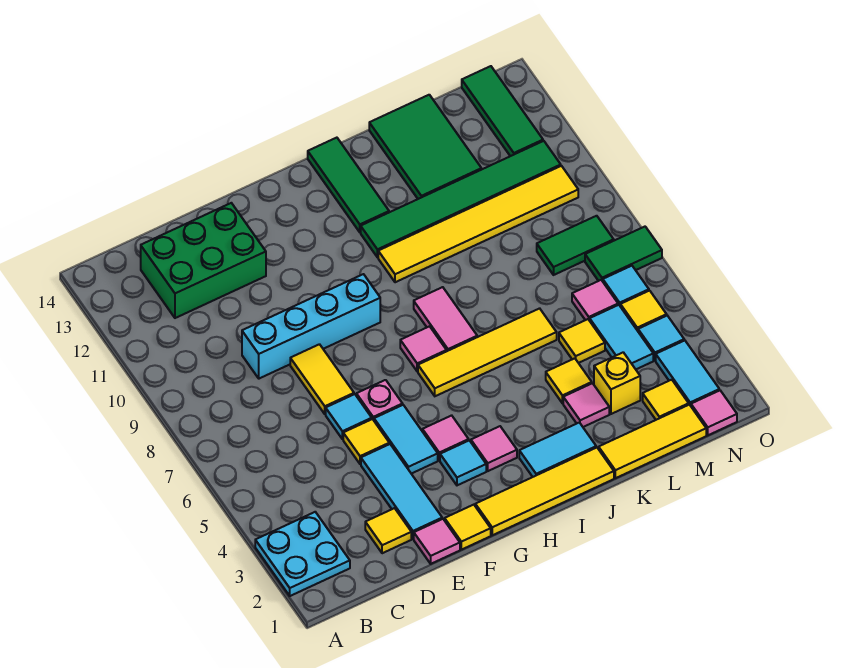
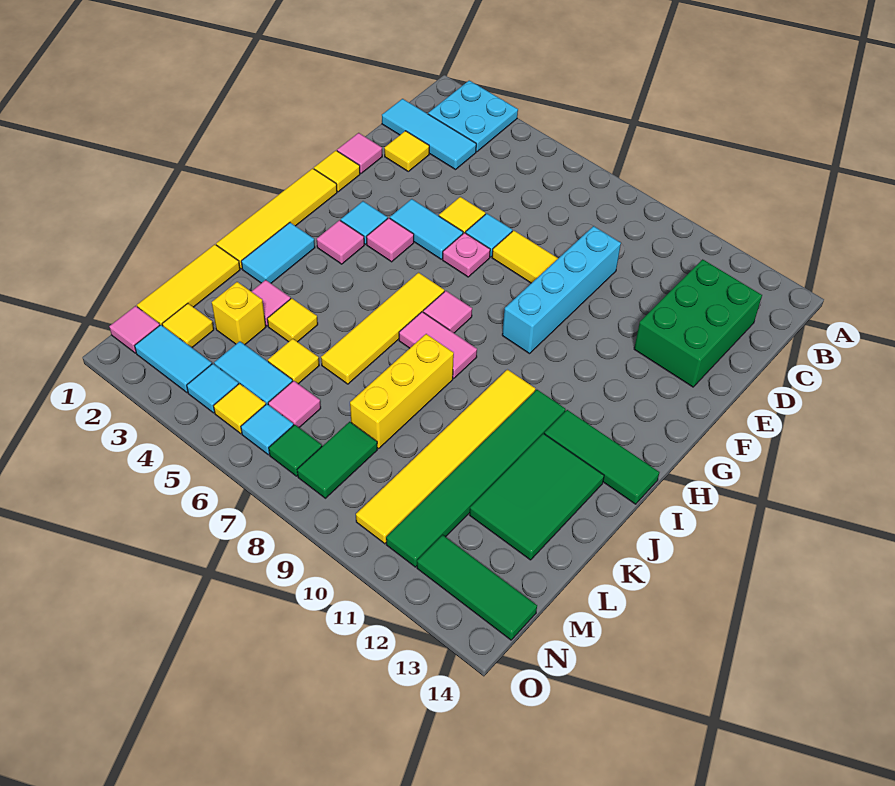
cyan 1x3 tile [361,444,442,539] -> cyan 1x3 tile moved to [382,99,476,170]
none -> yellow 1x3 brick [350,334,454,449]
green 2x3 tile [369,95,481,199] -> green 2x3 tile turned to [470,434,604,560]
green 1x2 tile [585,227,662,281] -> green 1x1 tile [269,425,322,476]

